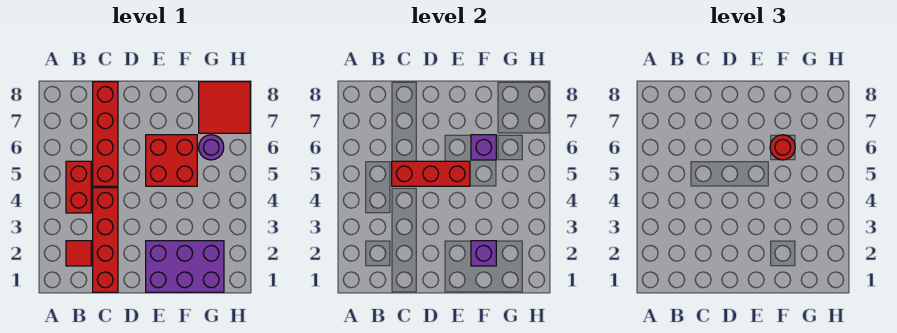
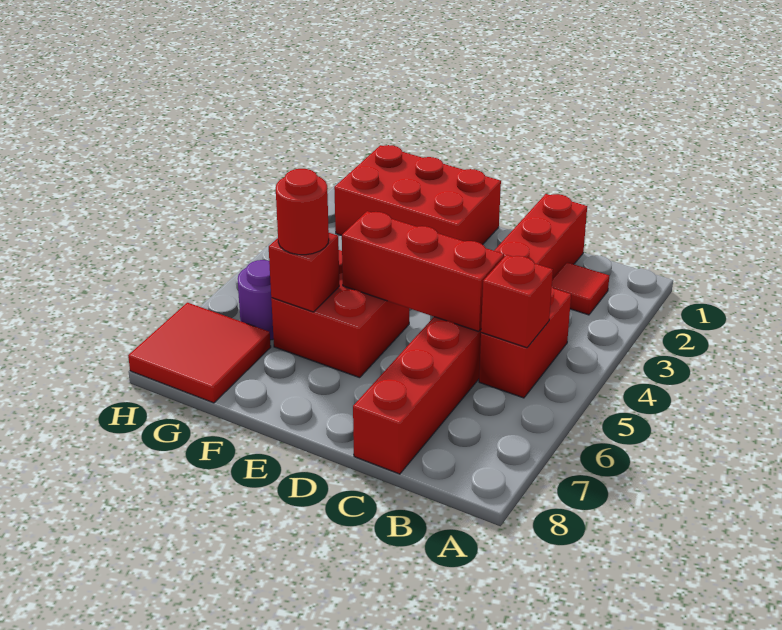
none -> red 1x1 brick [481,255,553,348]
purple 2x3 brick [146,241,224,292] -> red 2x3 brick [334,145,501,245]
purple 1x1 brick [471,241,496,266] -> none
purple 1x1 brick [471,135,496,160] -> red 1x1 brick [269,233,339,312]

